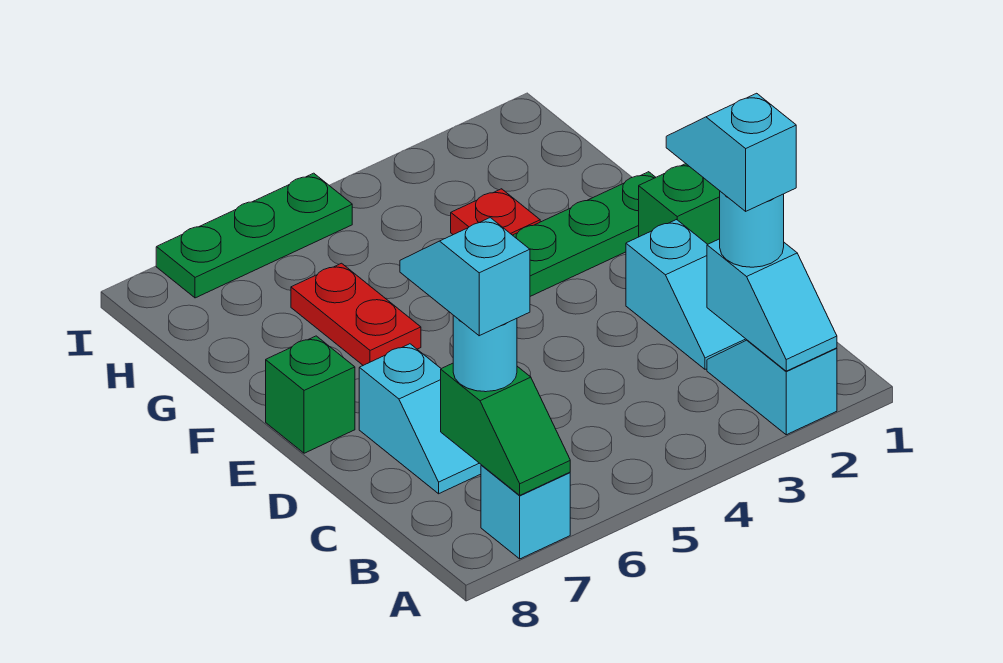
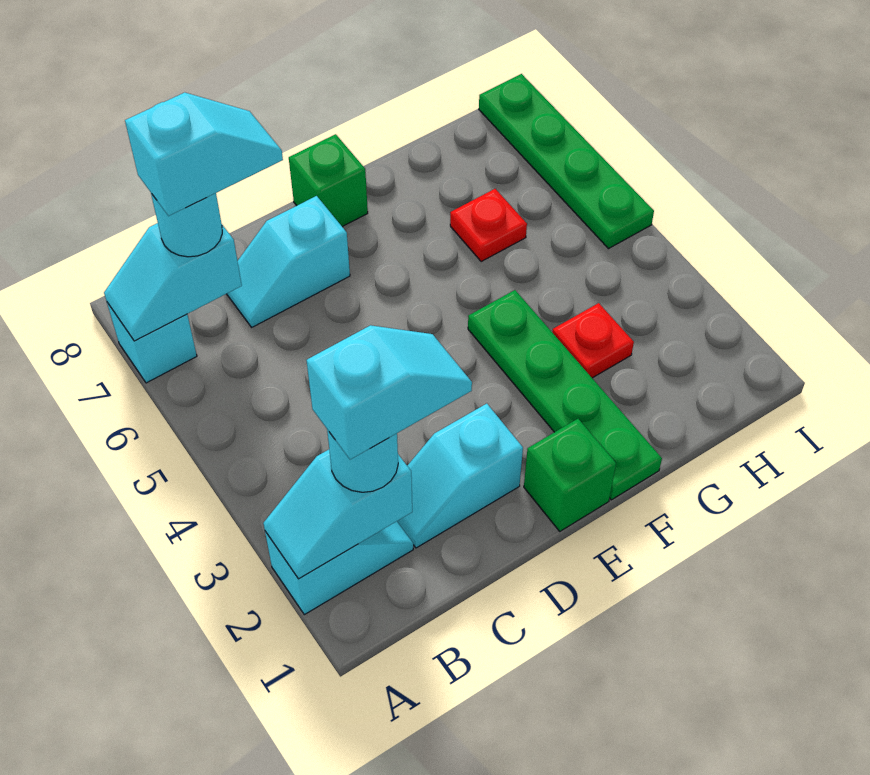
green 1x2 slope [441,363,570,495] -> cyan 1x2 slope [104,223,242,341]
red 1x2 plate [291,263,421,365] -> red 1x1 plate [450,189,527,261]
green 1x3 plate [156,173,352,298] -> green 1x4 plate [479,74,654,249]

